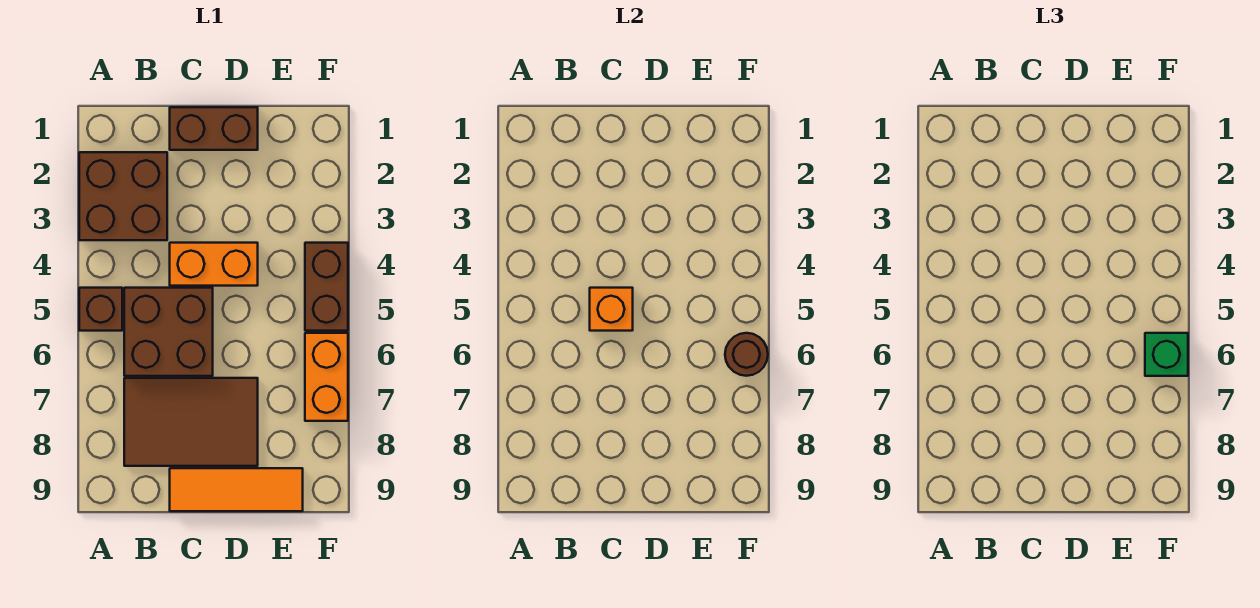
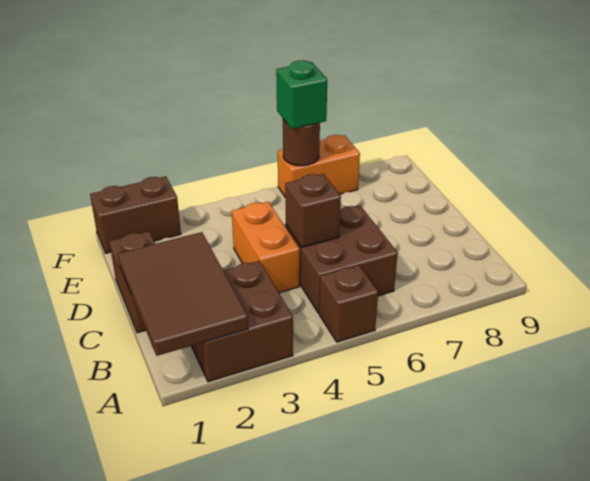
brown 2x3 tile [124,378,258,466] -> brown 2x3 tile moved to [118,232,248,356]
orange 1x1 brick [590,288,633,331] -> brown 1x1 brick [285,174,341,247]
orange 1x3 tile [170,468,303,511] -> none
brown 1x2 brick [305,243,348,331] -> brown 1x2 brick moved to [90,176,181,253]

